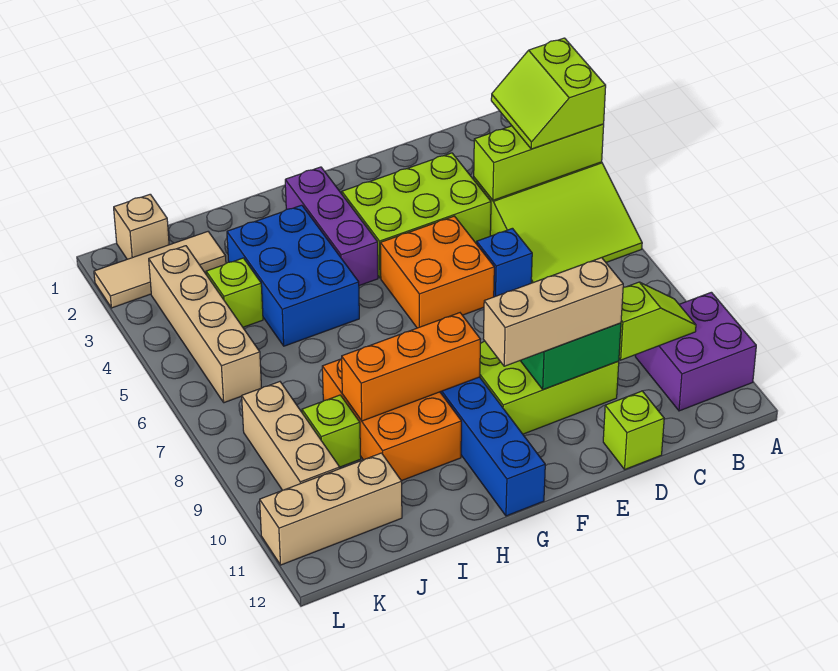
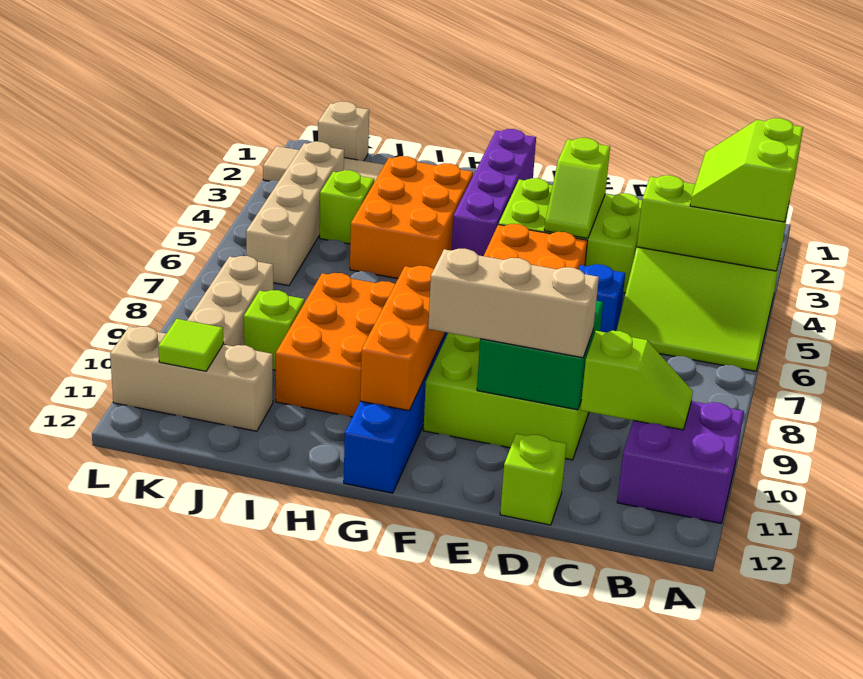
none -> lime 1x2 slope [544,138,610,238]
purple 1x3 brick [285,167,378,286] -> purple 1x4 brick [452,129,536,256]
orange 1x3 brick [342,313,481,421] -> orange 1x3 brick turned to [360,266,446,411]
blue 2x3 brick [227,205,359,346] -> orange 2x3 brick [350,156,473,279]
none -> lime 1x1 tile [158,319,223,371]

